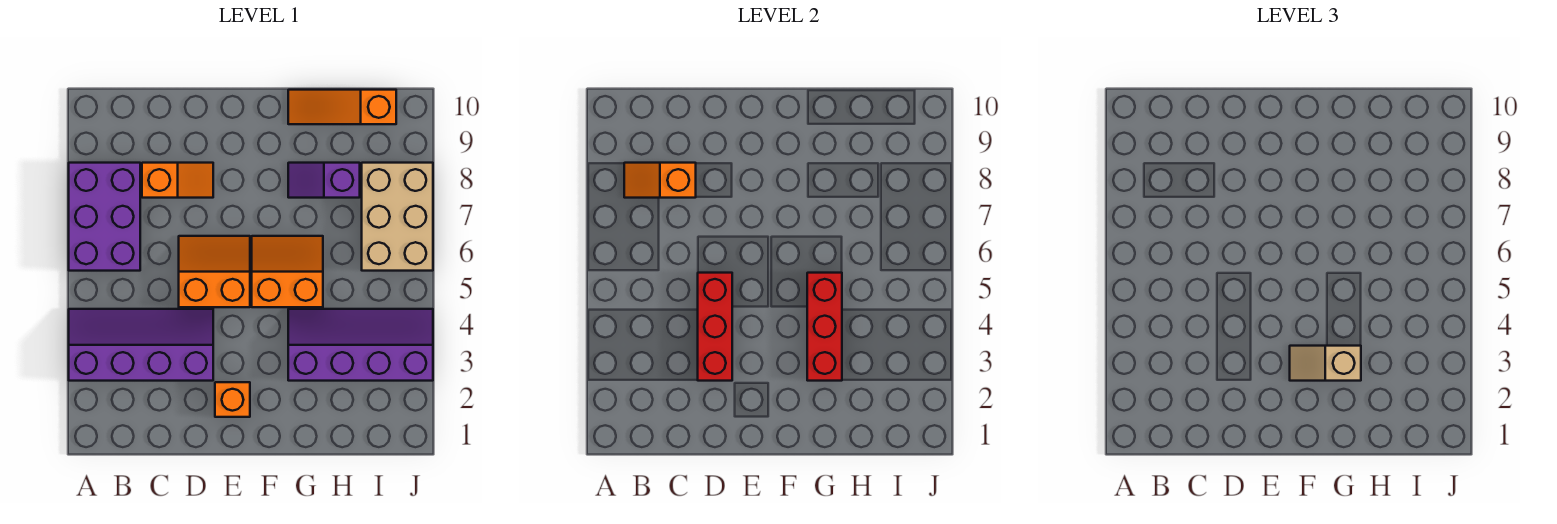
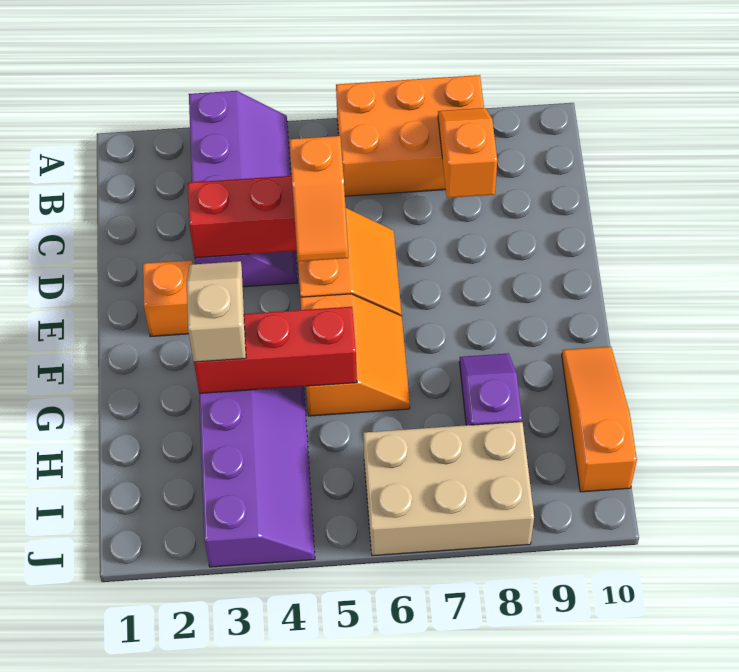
purple 2x3 brick [69,163,140,271] -> orange 2x3 brick [336,75,484,196]
orange 1x2 slope [142,163,213,198] -> orange 1x2 slope moved to [289,136,348,262]

